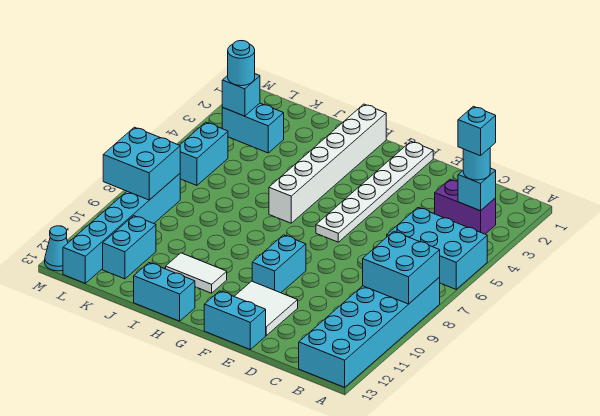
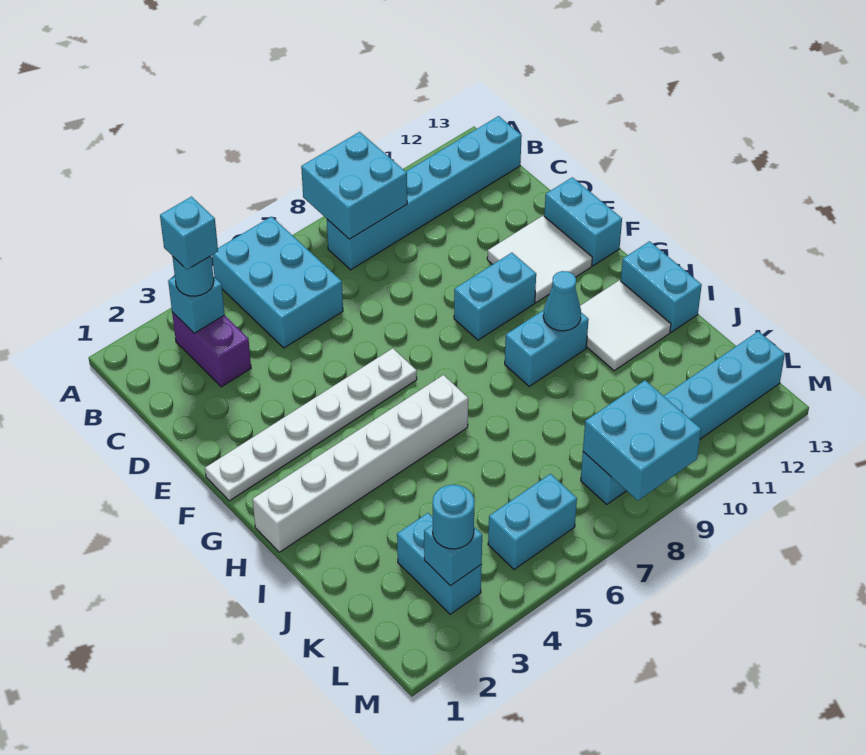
cyan 2x6 brick [299,277,440,387] -> cyan 1x6 brick [327,116,522,270]
white 1x2 tile [166,253,227,293] -> white 2x2 tile [580,280,671,371]
cyan 1x2 brick [103,216,156,279] -> cyan 1x2 brick moved to [505,310,589,386]
cyan 1x1 cone [45,226,68,271] -> cyan 1x1 cone moved to [543,271,581,331]

